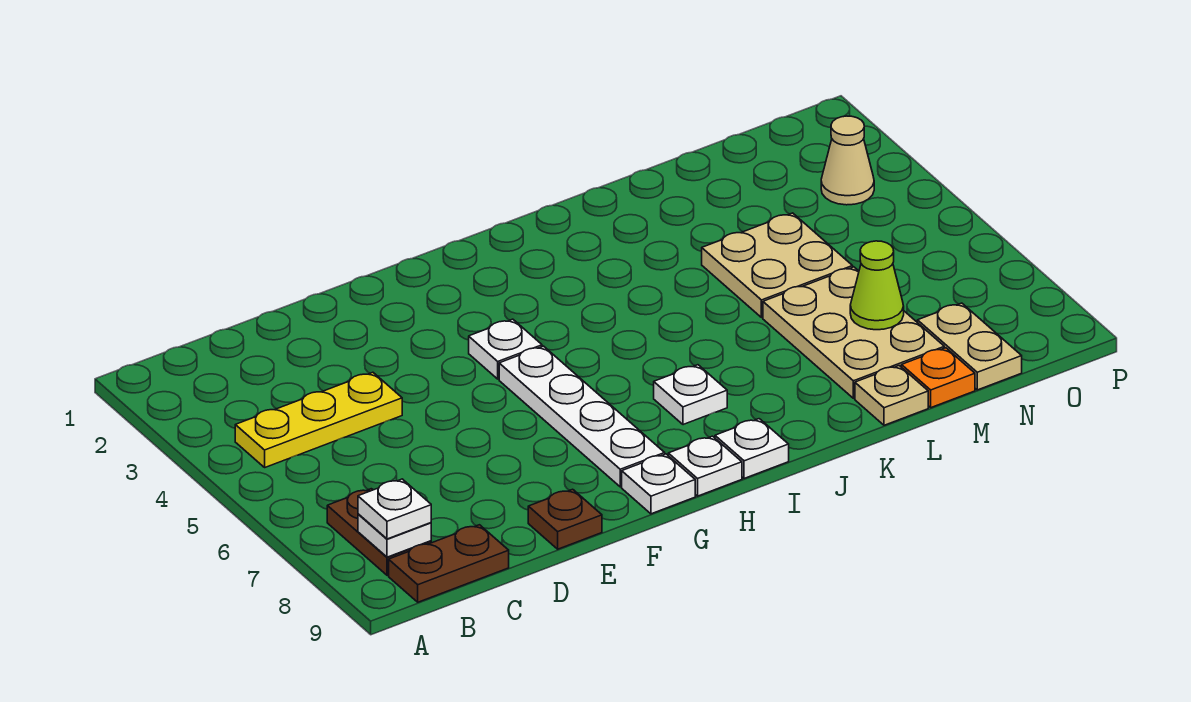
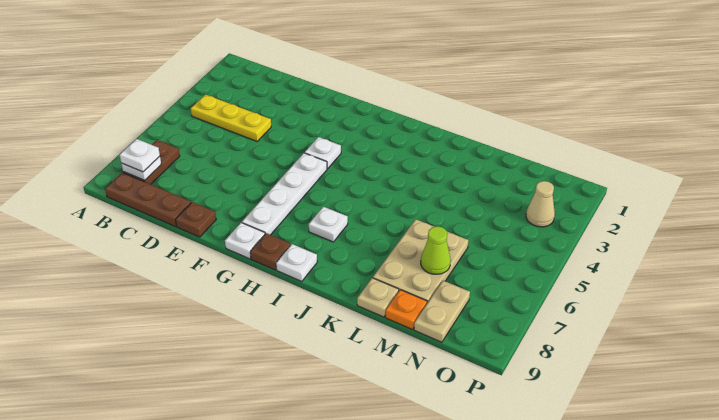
brown 1x2 plate [389,525,509,602] -> brown 1x3 plate [105,172,191,227]
white 1x1 plate [668,436,742,496] -> brown 1x1 plate [250,233,291,270]
tan 2x2 plate [702,213,853,318] -> none

